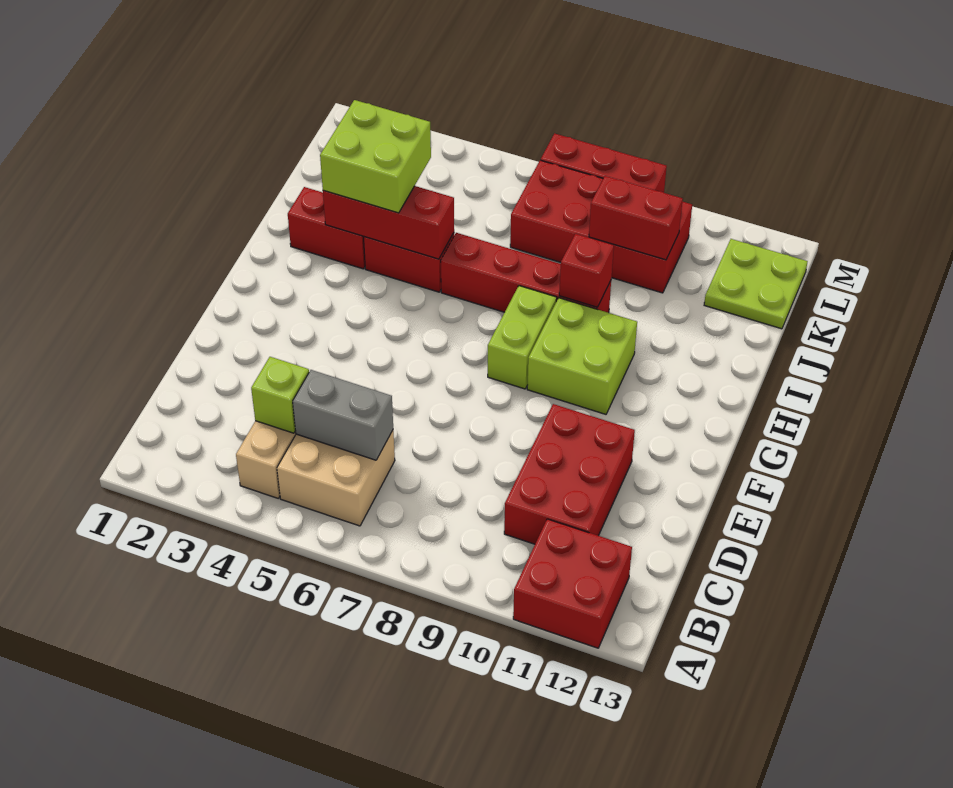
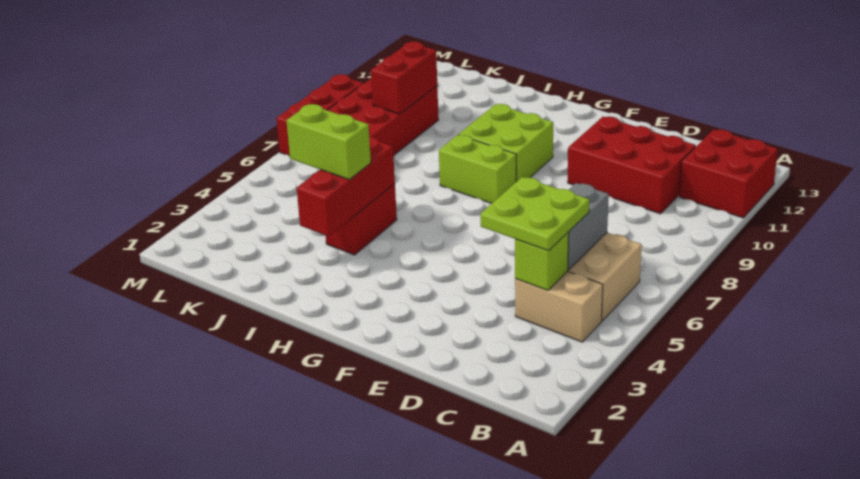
red 1x2 brick [288,187,365,269] -> none
lime 2x2 brick [320,100,431,213] -> lime 1x2 brick [286,104,371,180]
red 1x4 brick [441,233,611,313] -> none
red 1x1 brick [559,234,614,307] -> none
lime 2x2 plate [704,239,808,329] -> lime 2x2 plate moved to [480,177,589,251]

